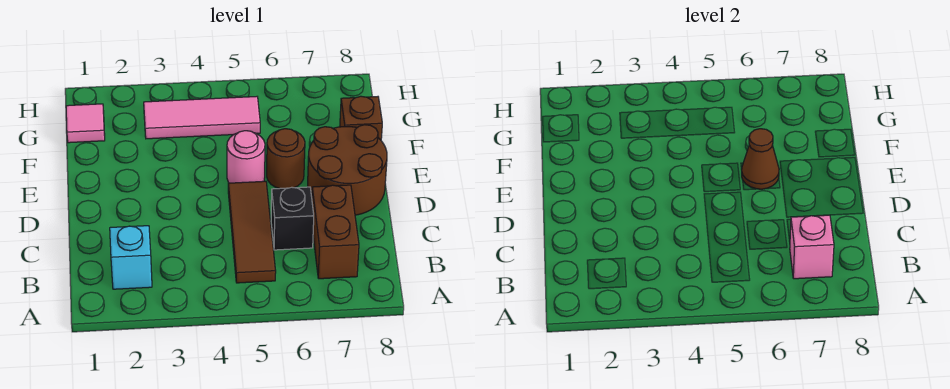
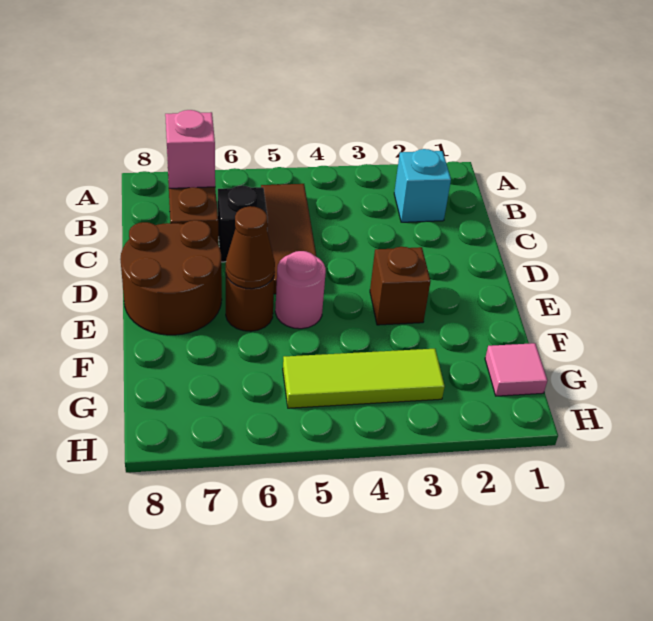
brown 1x1 brick [340,96,382,140] -> brown 1x1 brick moved to [370,247,431,325]
pink 1x3 tile [144,97,260,139] -> lime 1x3 tile [283,349,445,408]

